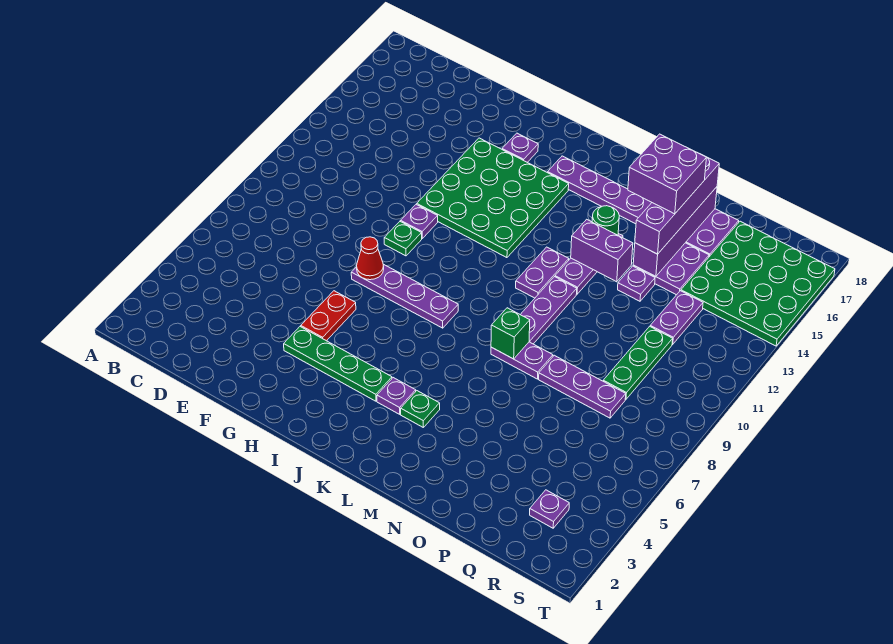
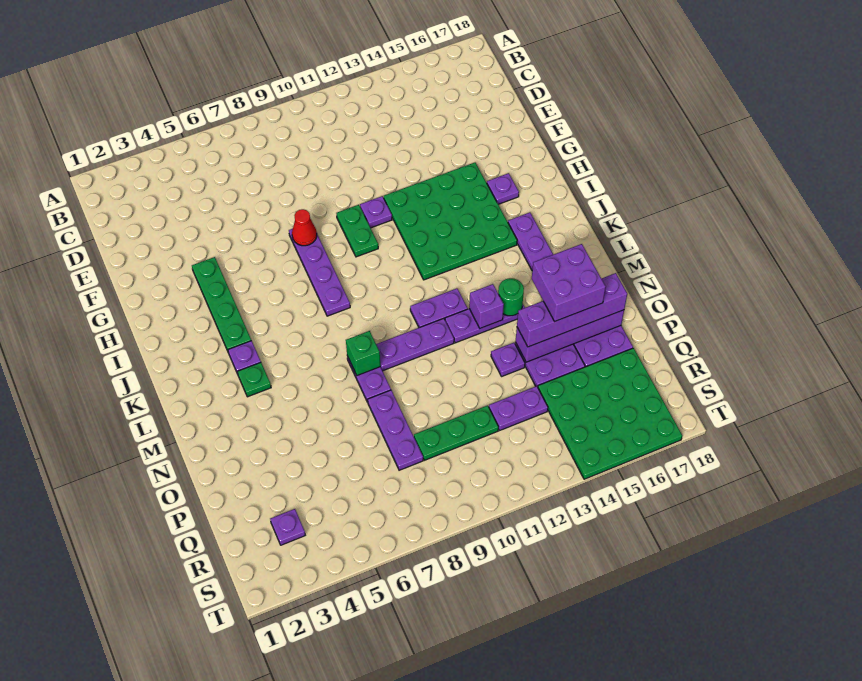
red 1x2 plate [301,291,356,341] -> none
green 1x1 plate [384,221,422,256] -> green 1x2 plate [337,205,378,257]
purple 1x2 brick [571,219,633,282] -> purple 1x1 brick [469,284,504,328]

